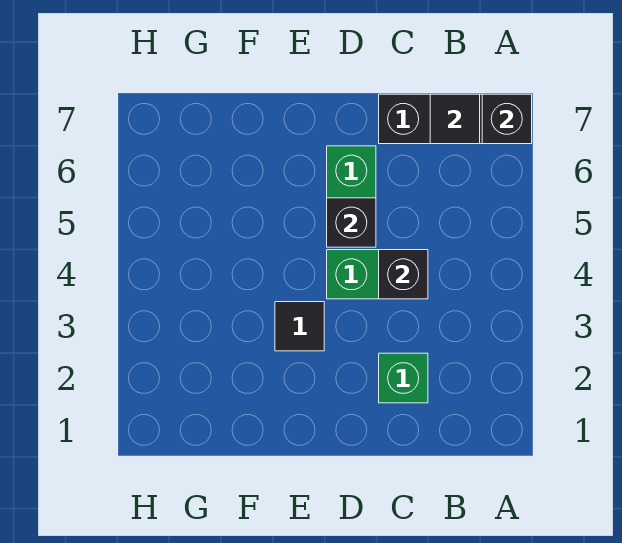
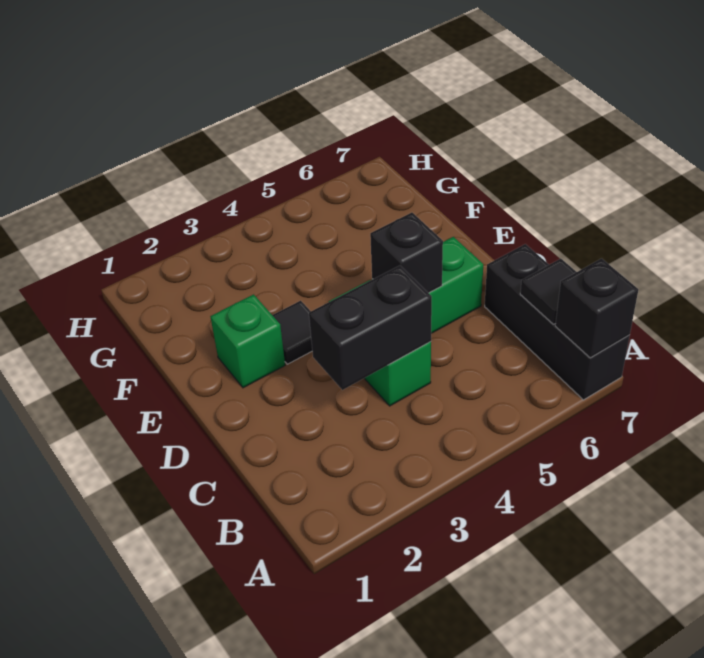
green 1x1 brick [379,353,428,403] -> green 1x1 brick moved to [210,294,285,388]
black 1x1 brick [379,250,428,299] -> black 1x2 brick [309,266,432,390]

